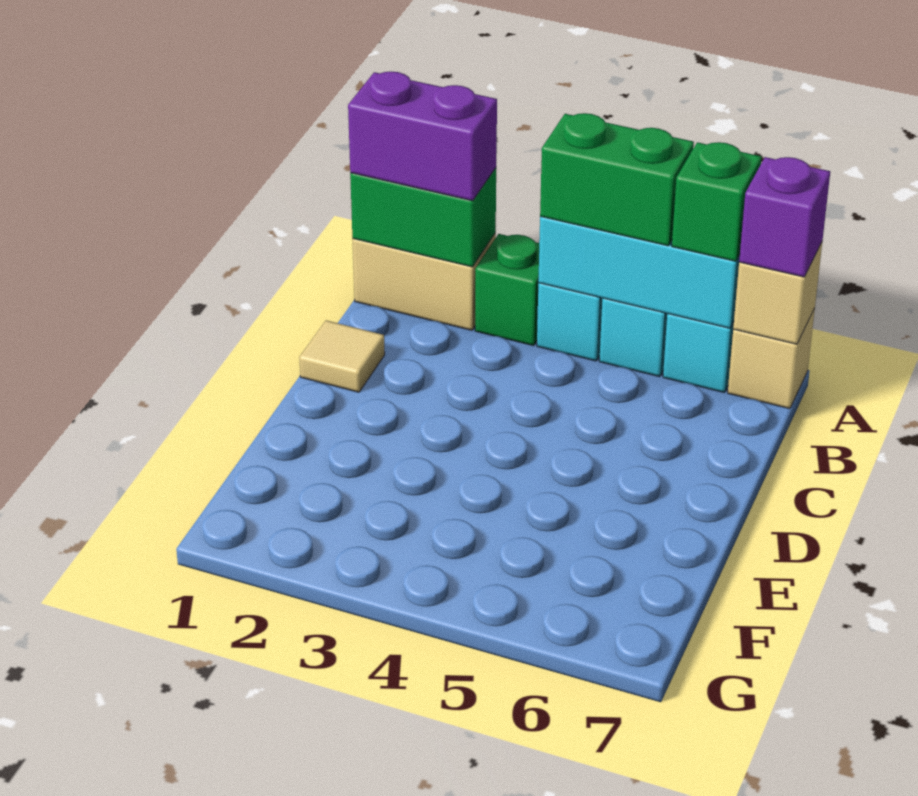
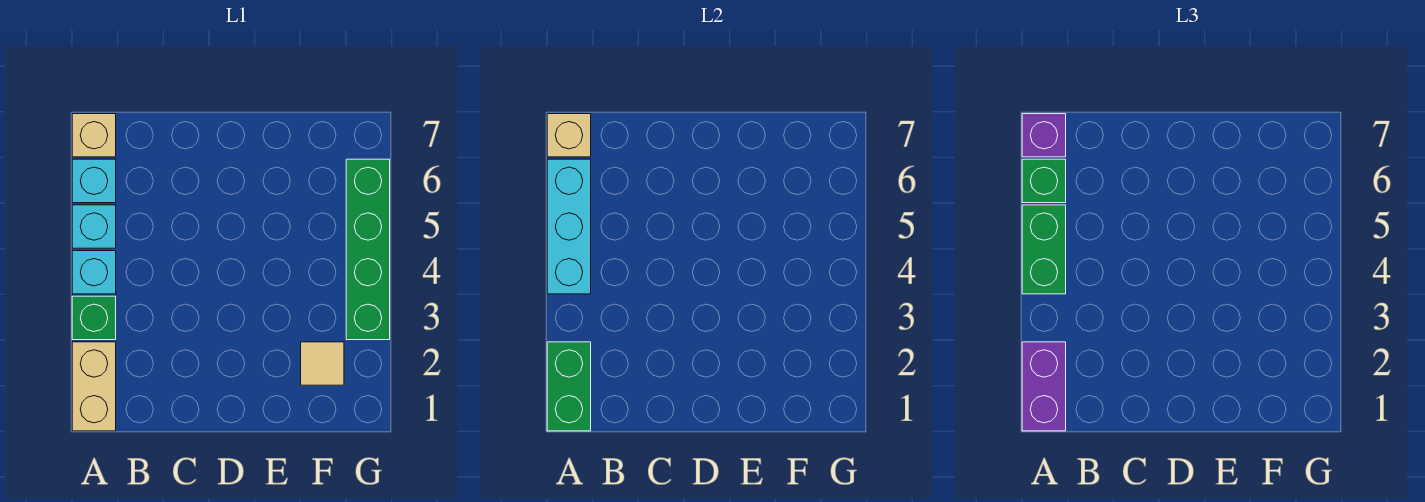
tan 1x1 tile [299,320,385,392] -> tan 1x1 tile moved to [301,342,344,385]
none -> green 1x4 brick [346,159,390,340]

